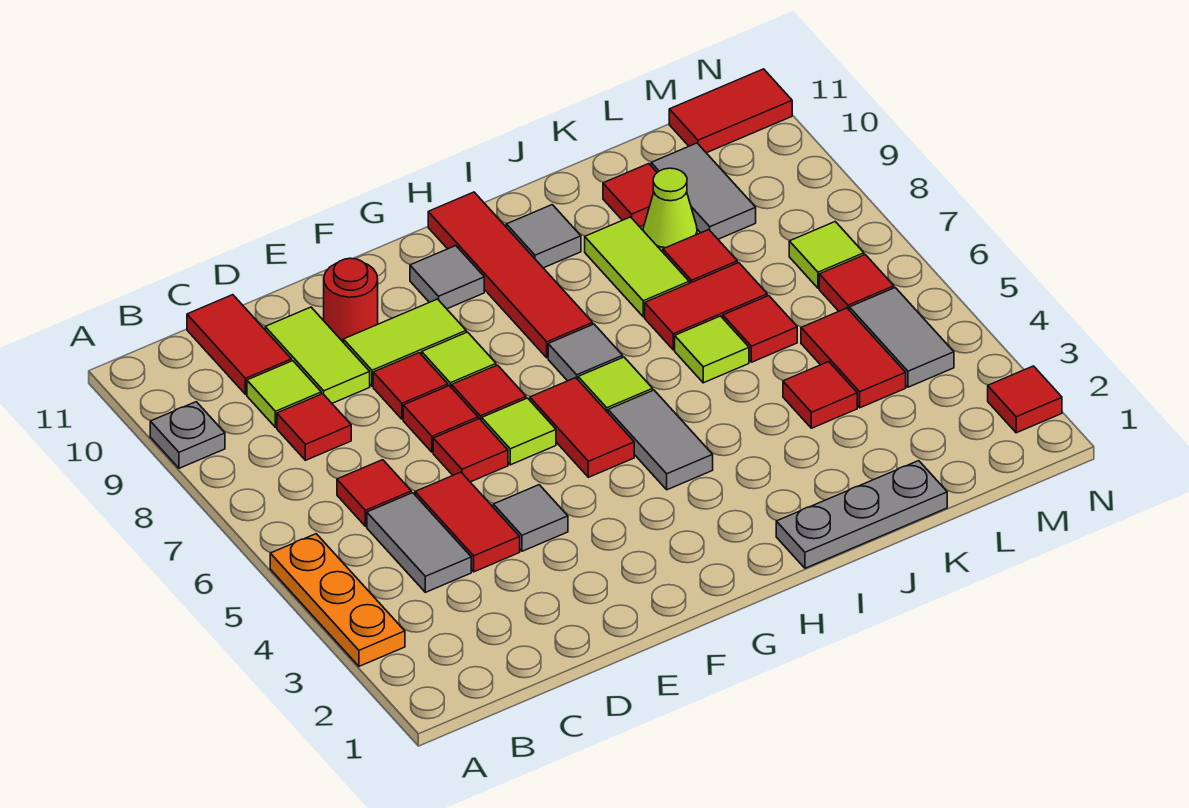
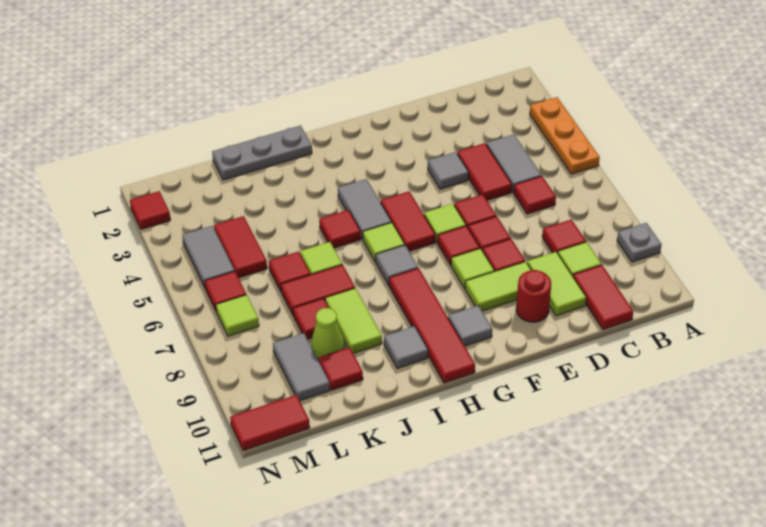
red 1x1 tile [783,362,857,428] -> red 1x1 tile moved to [319,210,361,248]

